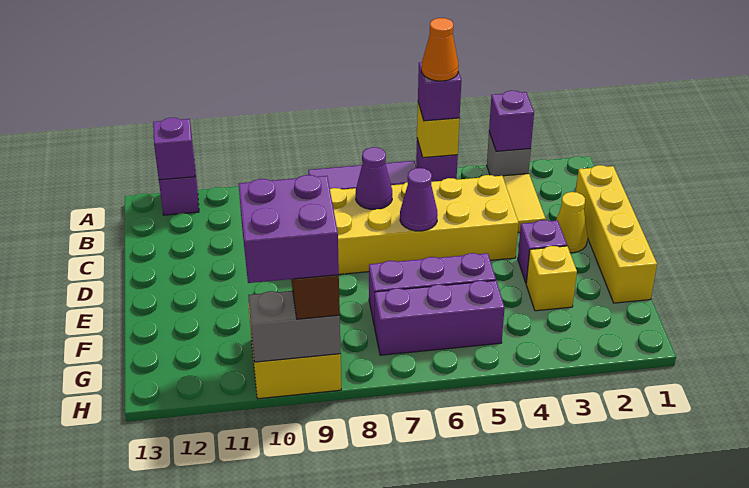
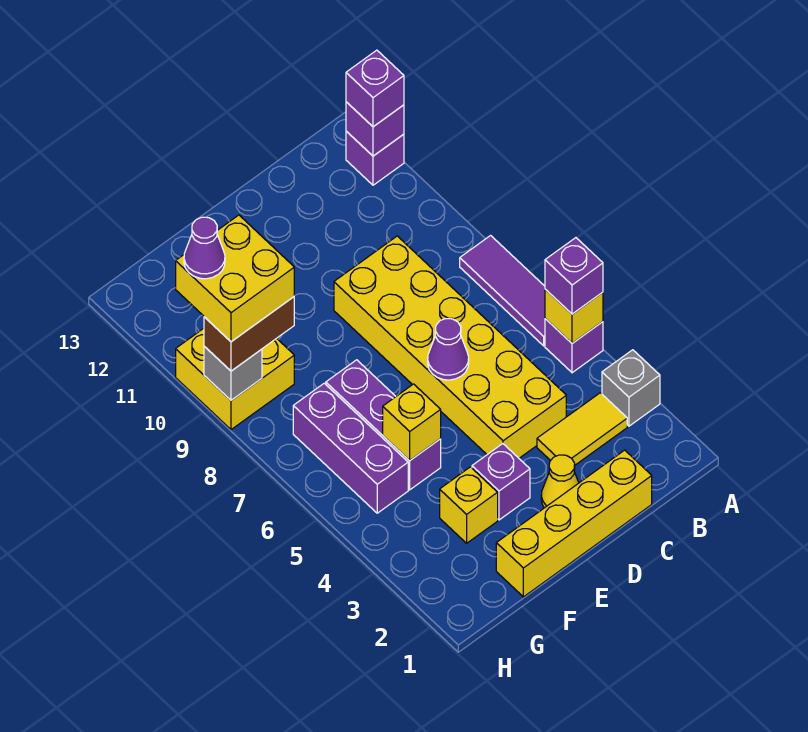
purple 1x1 brick [489,91,534,151] -> purple 1x1 brick moved to [346,50,404,127]
orange 1x1 cone [422,18,459,81] -> none
purple 1x1 cone [356,147,392,209] -> purple 1x1 cone moved to [184,217,225,279]
none -> yellow 1x1 brick [383,384,441,461]
purple 2x2 brick [239,175,339,283] -> yellow 2x2 brick [176,215,294,342]
grey 1x2 brick [248,291,341,362] -> grey 1x1 brick [204,346,262,400]

